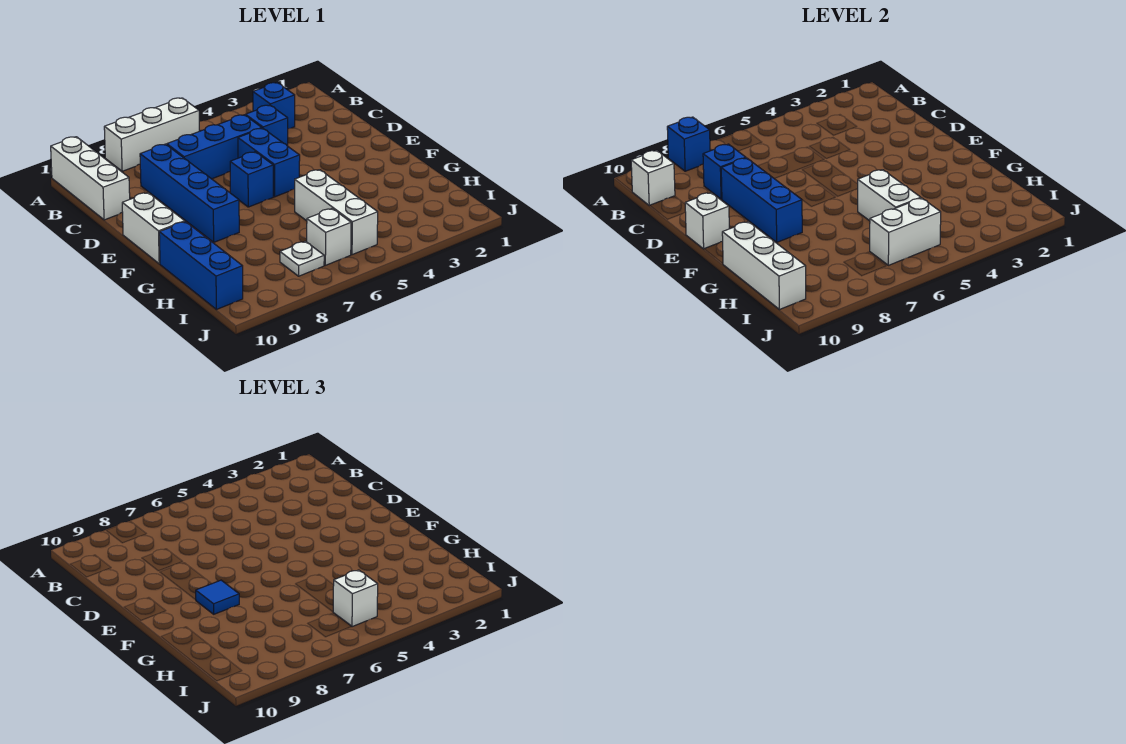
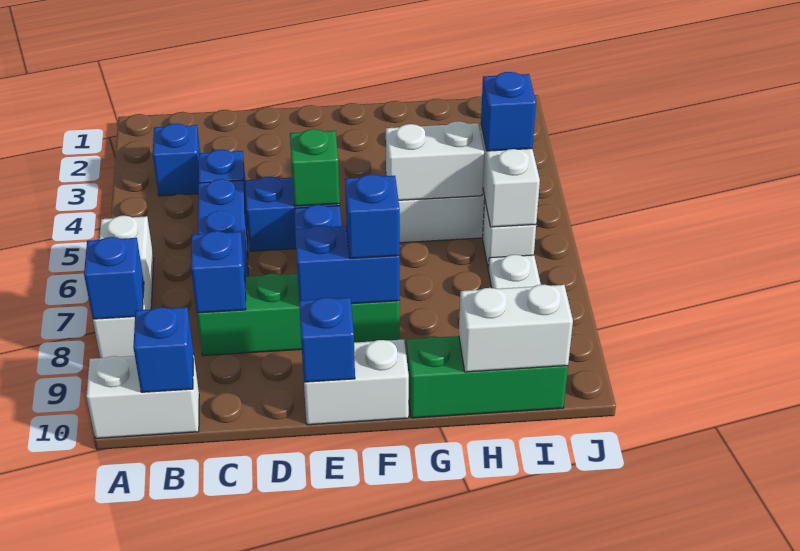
white 1x3 brick [51,137,130,220] -> white 1x2 brick [86,355,199,439]
white 1x1 brick [631,150,675,206] -> blue 1x1 brick [133,307,194,392]
blue 1x4 brick [140,144,239,242] -> green 1x4 brick [197,274,400,356]
blue 1x3 brick [721,158,802,242] -> blue 1x2 brick [295,225,400,304]
none -> green 1x1 brick [290,129,340,206]
white 1x1 brick [685,193,729,249] -> blue 1x1 brick [299,297,355,382]
blue 1x1 tile [196,580,239,614] -> blue 1x1 brick [345,174,400,258]
blue 1x3 brick [159,222,243,310] -> green 1x3 brick [407,336,568,418]
white 1x3 brick [722,222,806,310] -> white 1x2 brick [459,285,573,372]
white 1x1 brick [333,570,378,627] -> blue 1x1 brick [481,72,536,151]

